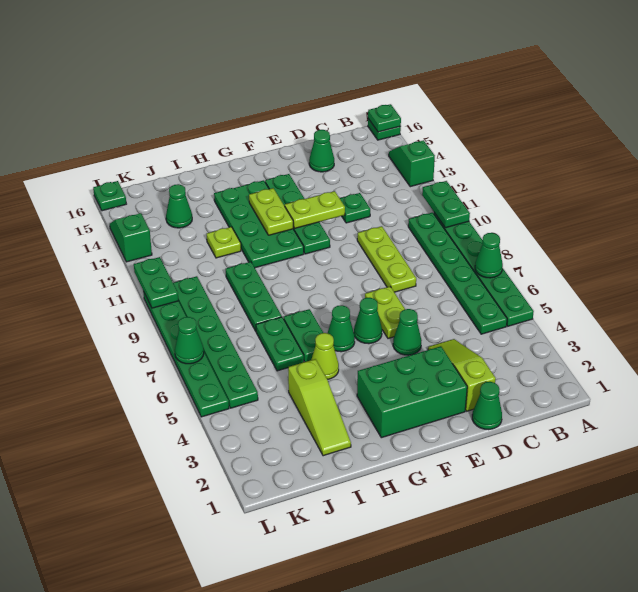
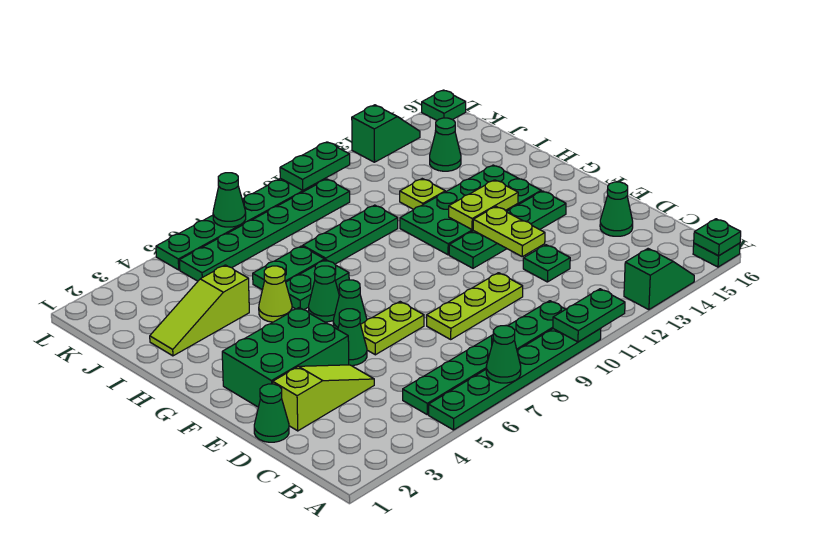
green 2x3 brick [357,346,467,438] -> green 2x3 brick turned to [222,308,349,407]

